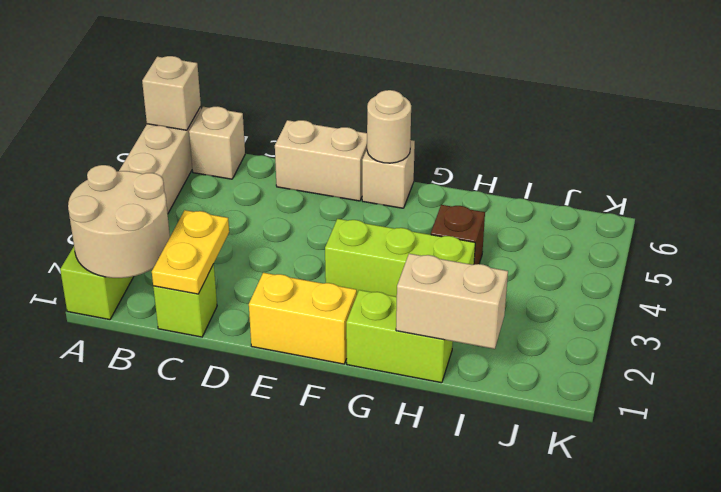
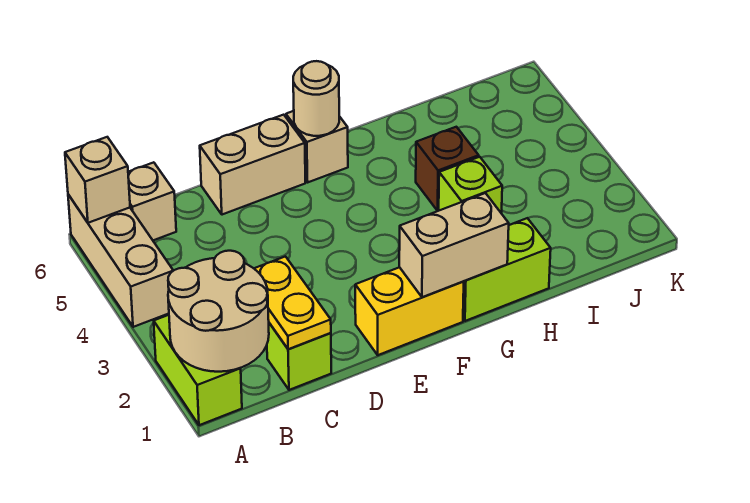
lime 1x3 brick [325,219,475,297] -> lime 1x1 brick [439,157,502,213]
tan 1x2 brick [396,254,508,349] -> tan 1x2 brick moved to [399,193,509,297]

